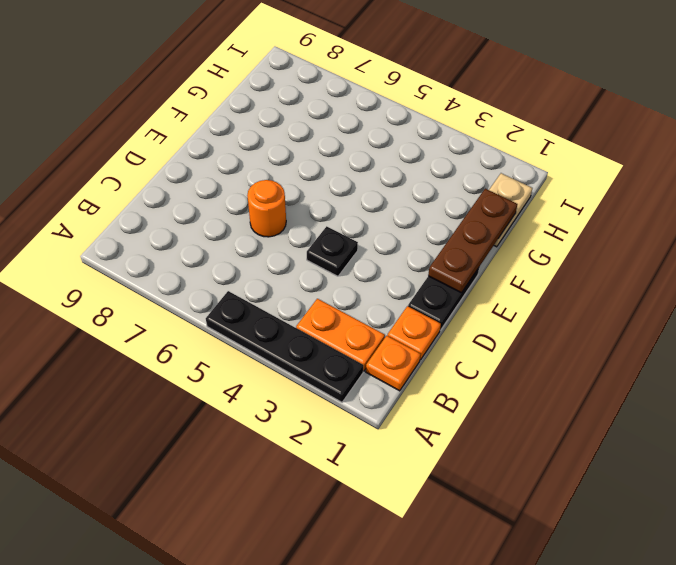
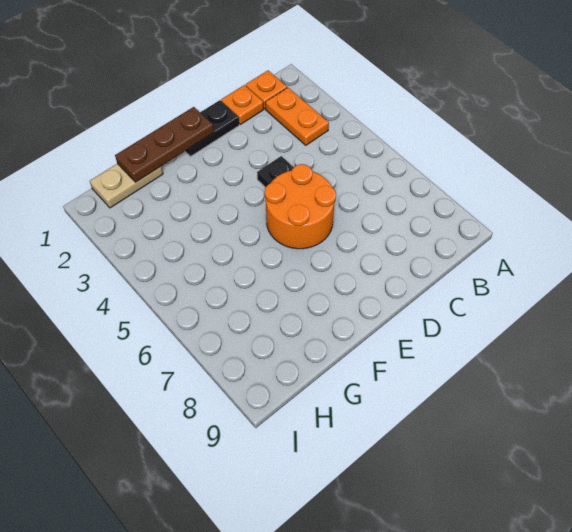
black 1x4 plate [206,291,363,402] -> none
orange 1x1 round brick [247,180,286,237] -> orange 2x2 round brick [265,164,336,249]

